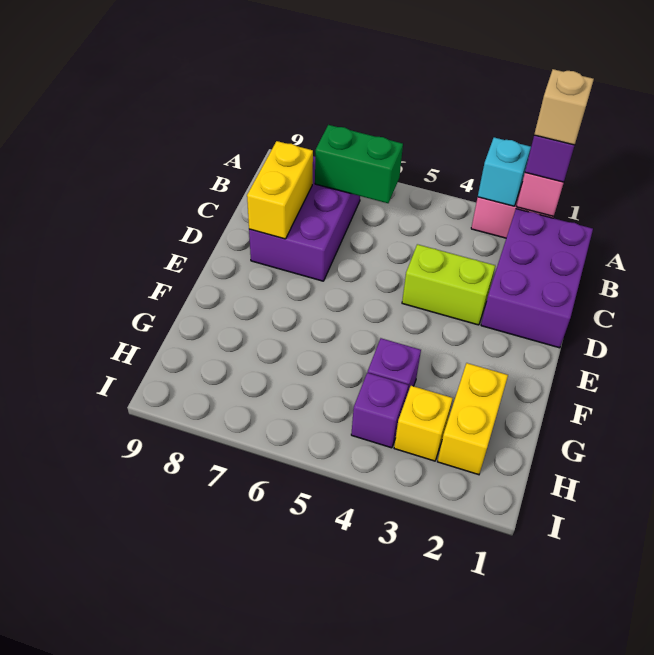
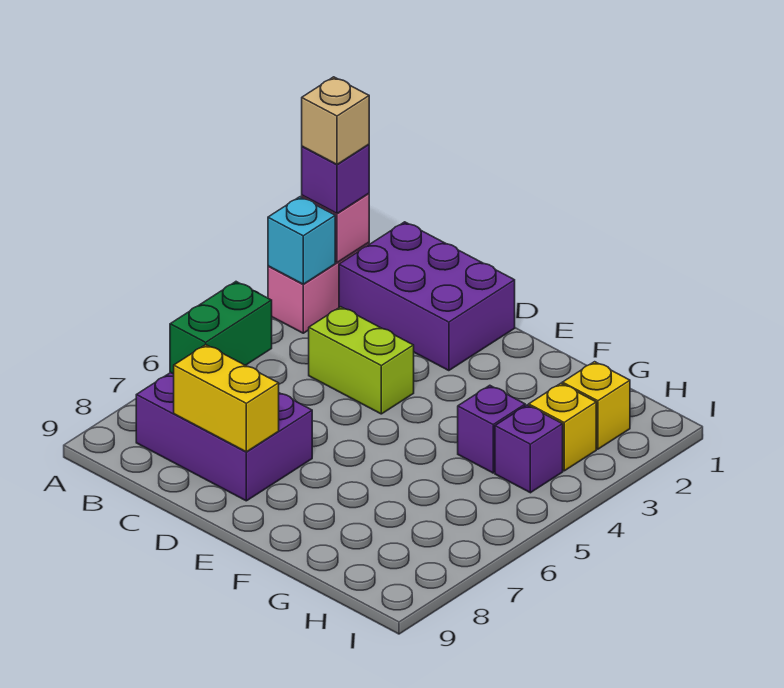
lime 1x2 brick [402,244,495,325] -> lime 1x2 brick turned to [309,307,414,414]
yellow 1x2 brick [437,363,508,475] -> yellow 1x1 brick [562,362,630,449]

